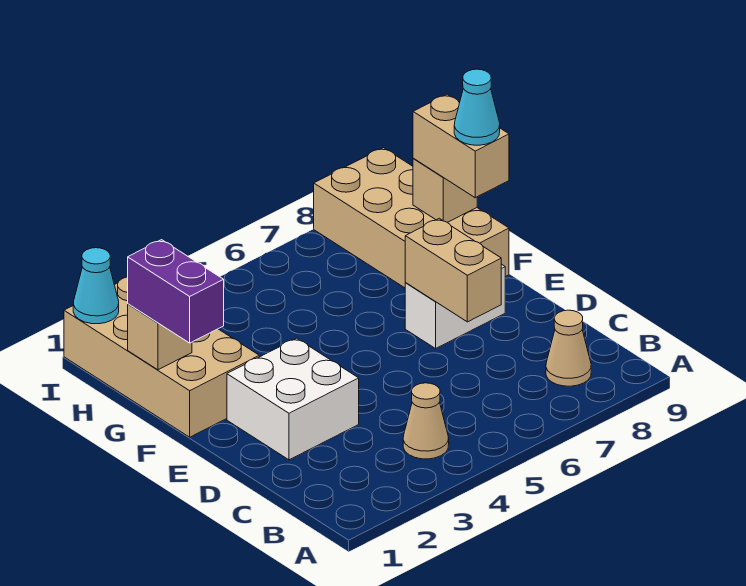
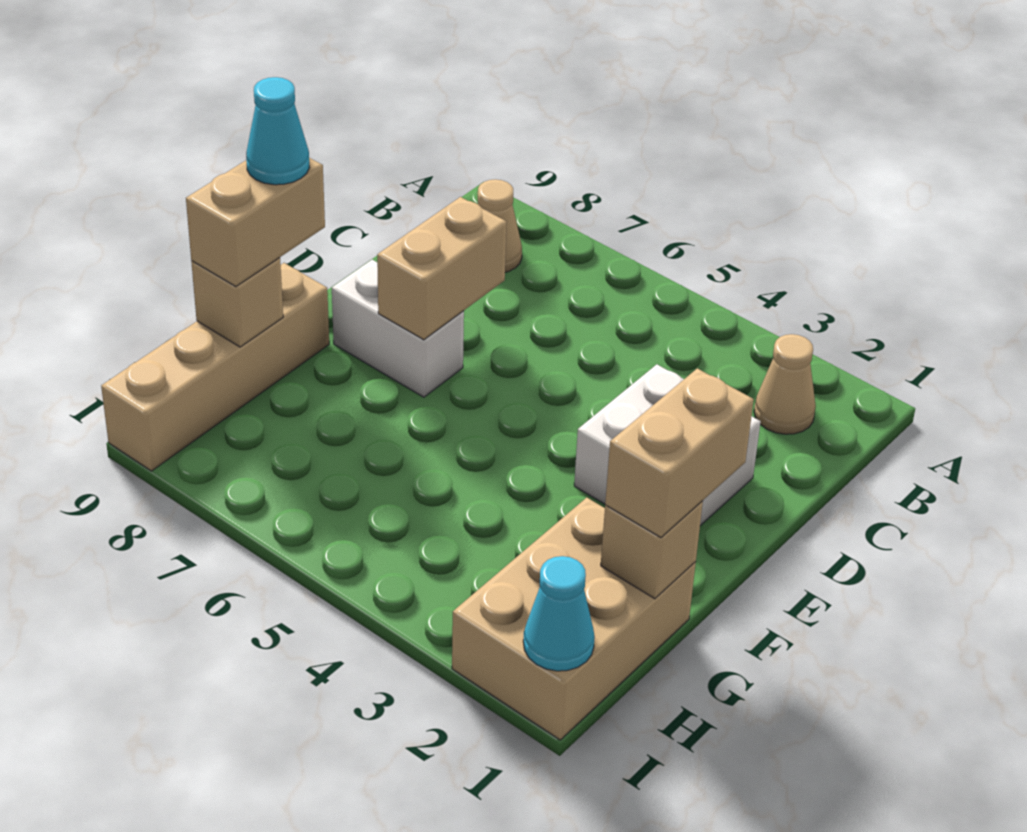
tan 1x1 cone [403,383,449,459] -> tan 1x1 cone moved to [754,334,816,434]
tan 2x4 brick [64,277,259,437] -> tan 2x3 brick [452,498,696,740]
purple 1x2 brick [128,240,224,343] -> tan 1x2 brick [605,368,754,538]
tan 2x4 brick [314,148,509,288] -> tan 1x4 brick [101,263,329,471]

